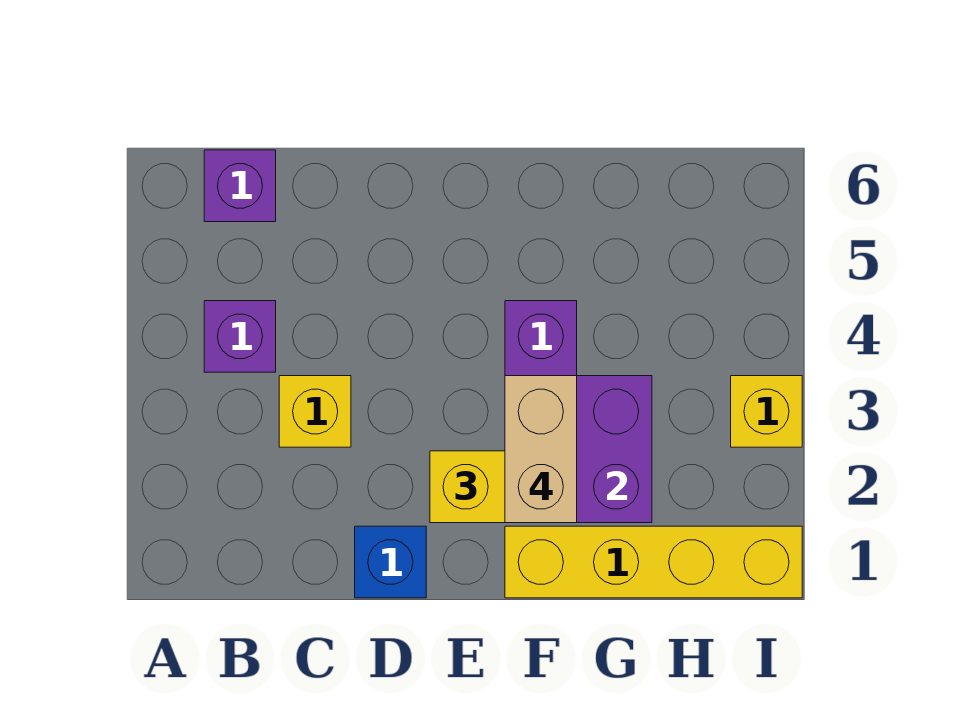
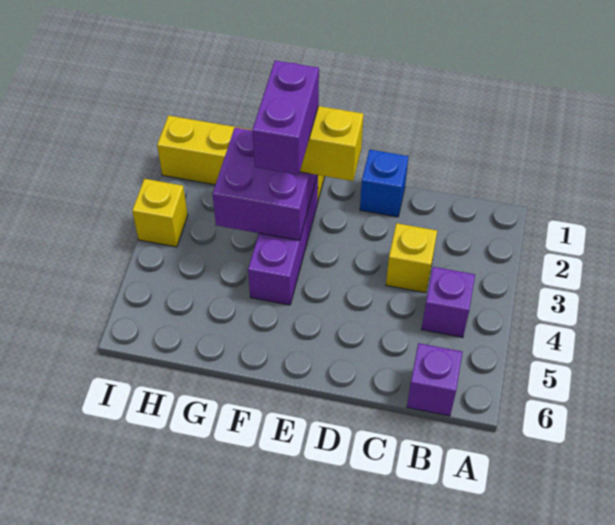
tan 1x2 brick [505,376,577,523] -> purple 1x2 brick [252,61,319,175]

